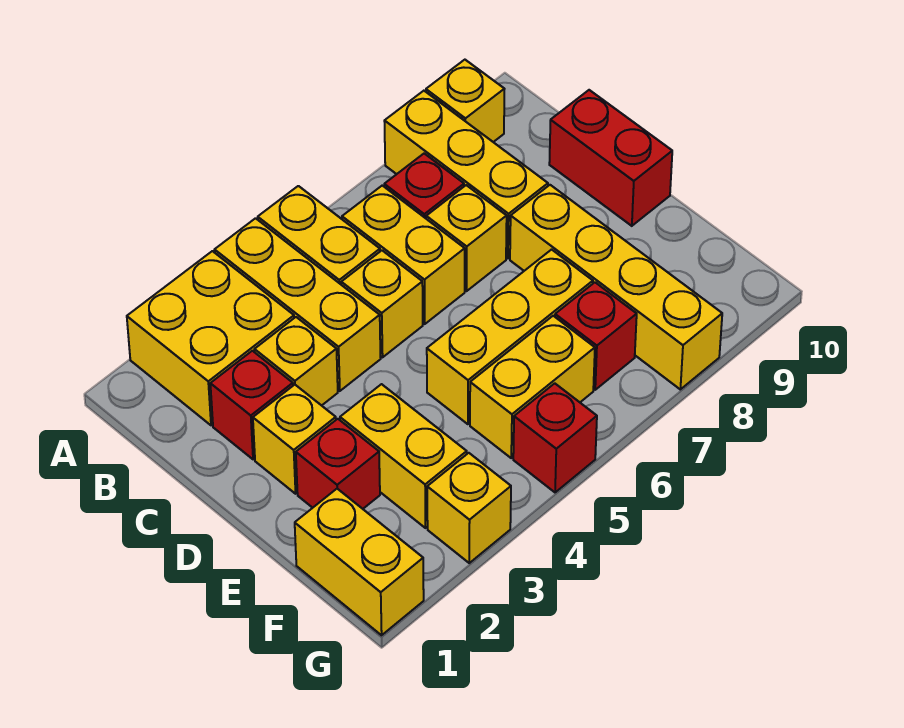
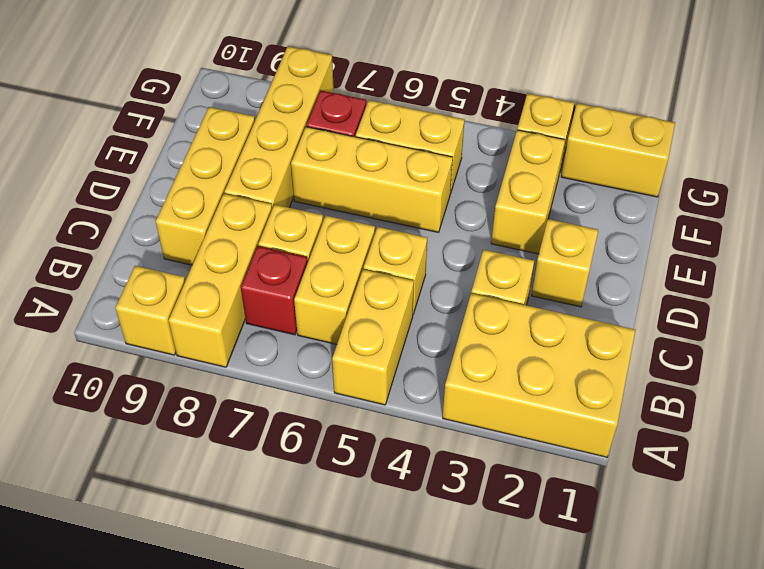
yellow 2x2 brick [127,251,294,425] -> yellow 2x3 brick [443,293,635,457]
yellow 1x3 brick [215,218,381,391] -> yellow 1x3 brick moved to [156,107,255,265]
red 1x1 brick [210,351,293,459] -> none
red 1x2 brick [549,90,672,226] -> none
red 1x1 brick [296,419,380,509] -> none
yellow 1x2 brick [295,489,424,635] -> yellow 1x2 brick turned to [561,103,675,197]
red 1x1 brick [513,383,597,492] -> none

